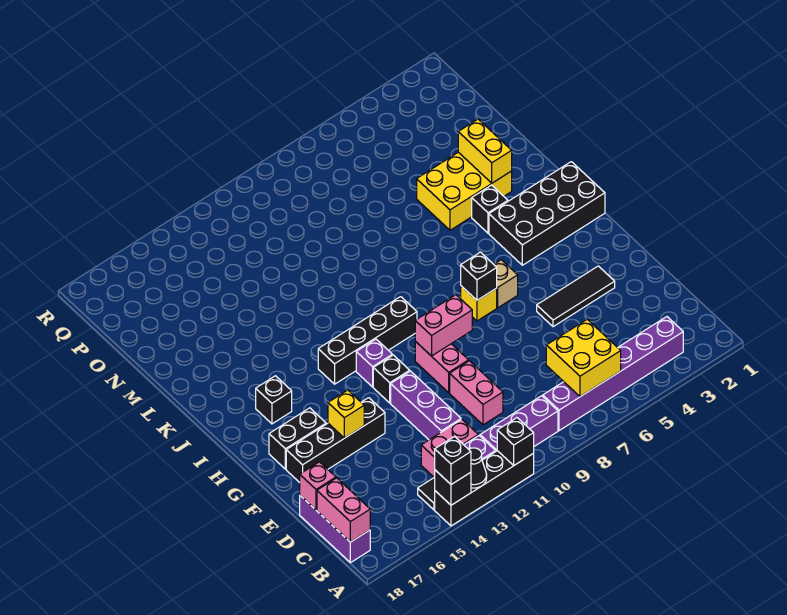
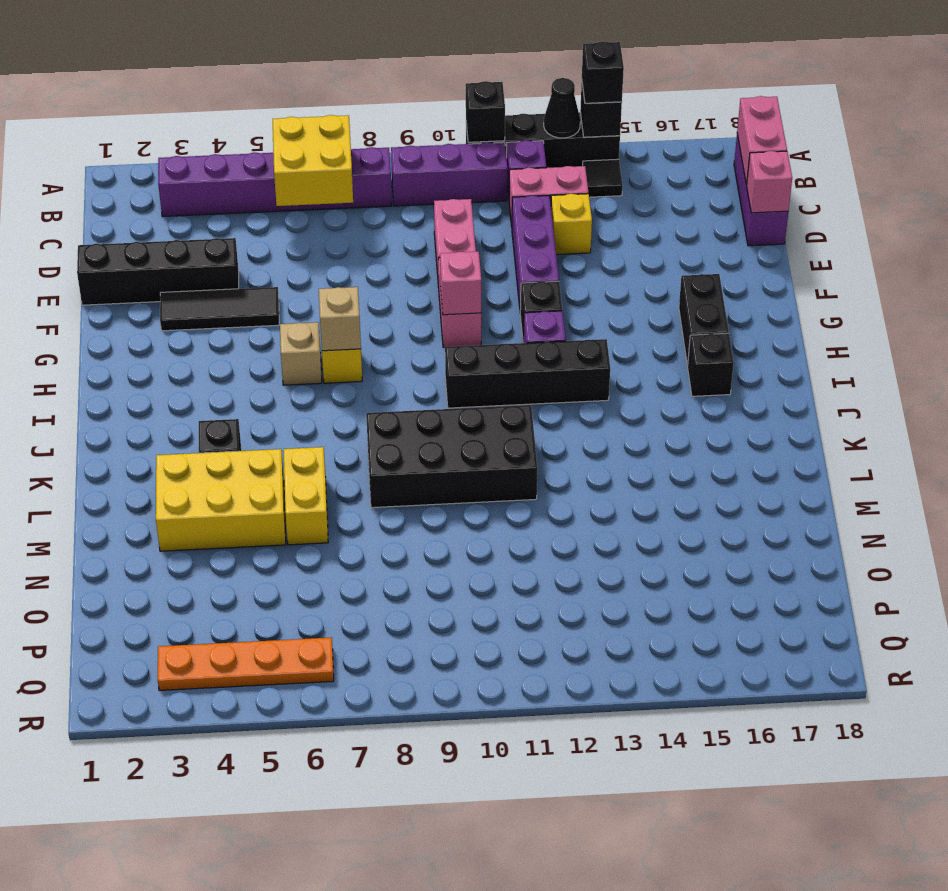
black 1x4 brick [286,398,385,483] -> black 1x4 brick moved to [77,238,239,305]
yellow 1x1 brick [328,390,364,438] -> yellow 1x1 brick moved to [551,194,592,255]
pink 1x2 brick [415,295,472,356] -> pink 1x1 brick [440,252,481,315]
black 1x2 brick [269,408,326,469] -> black 1x2 brick turned to [679,274,729,366]
black 1x1 brick [461,252,497,300] -> tan 1x1 brick [319,287,361,351]
black 2x4 brick [489,162,605,265] -> black 2x4 brick moved to [366,405,538,508]
yellow 1x2 brick [458,119,512,183] -> yellow 1x2 brick moved to [283,447,328,545]
none -> orange 1x4 plate [158,638,334,690]

